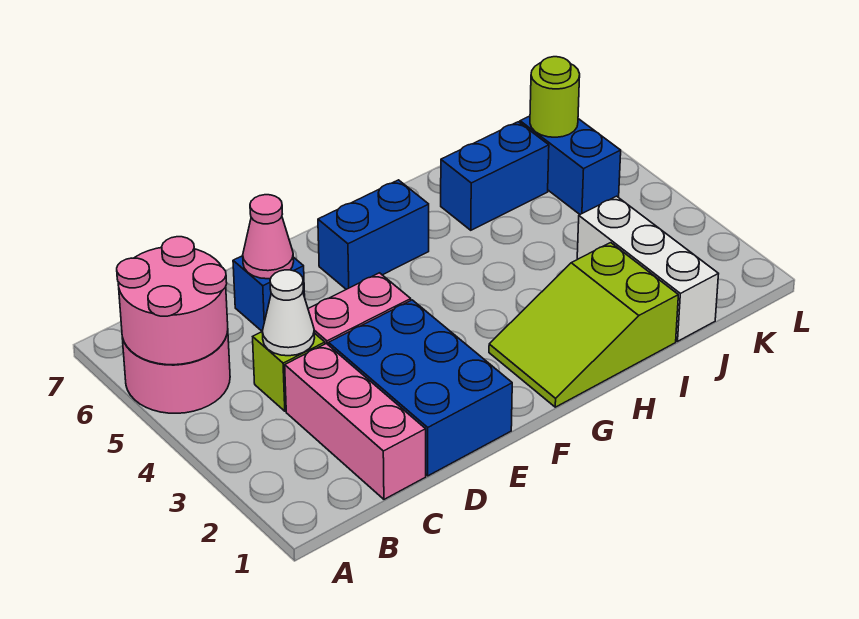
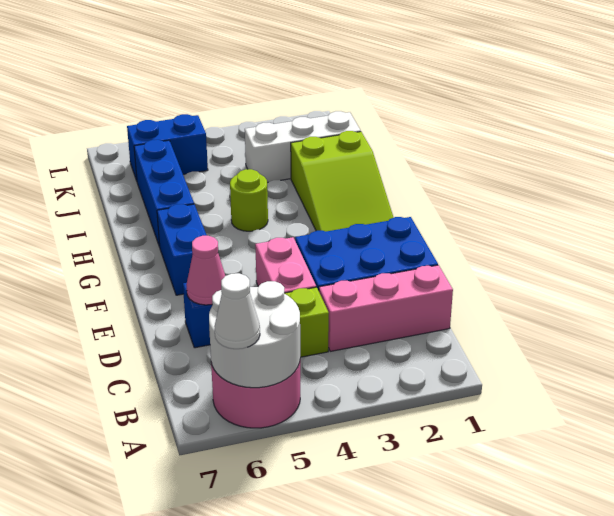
pink 2x2 round brick [117,237,228,365] -> white 2x2 round brick [209,281,300,388]
white 1x1 cone [262,270,315,356] -> white 1x1 cone moved to [214,273,260,349]
blue 1x2 brick [441,122,549,230] -> blue 1x3 brick [134,140,194,247]
lime 1x1 round brick [530,57,580,137] -> lime 1x1 round brick moved to [230,169,268,231]

